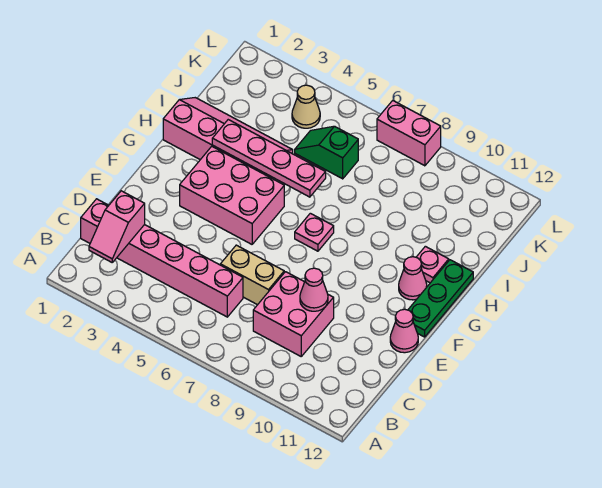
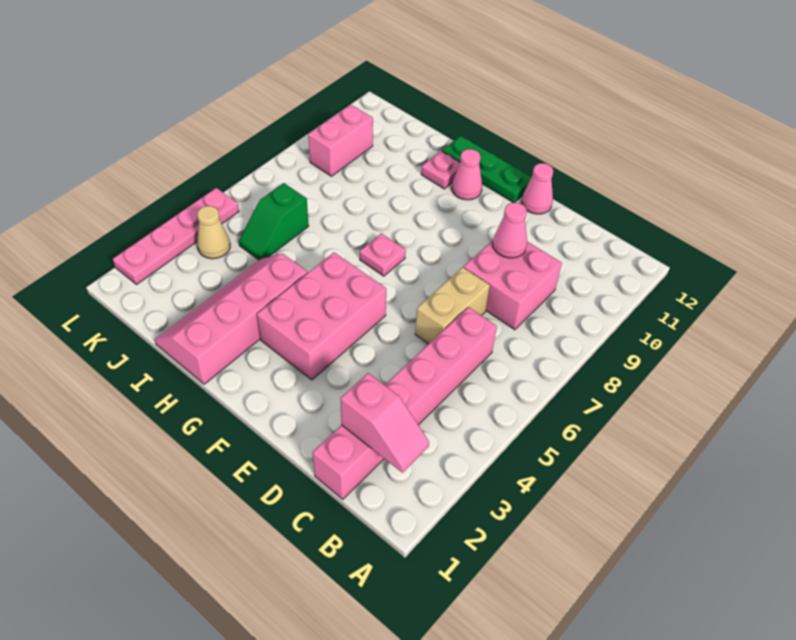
pink 1x4 plate [212,120,326,197] -> pink 1x4 plate moved to [113,188,239,284]
pink 1x2 brick [377,101,441,166] -> pink 1x2 brick moved to [308,105,373,176]

